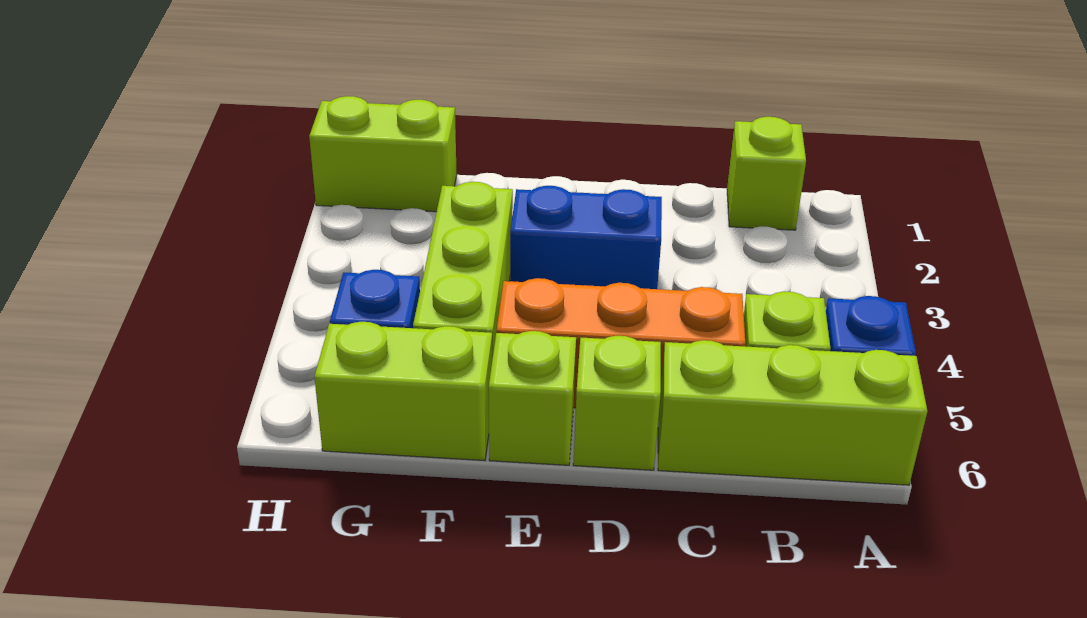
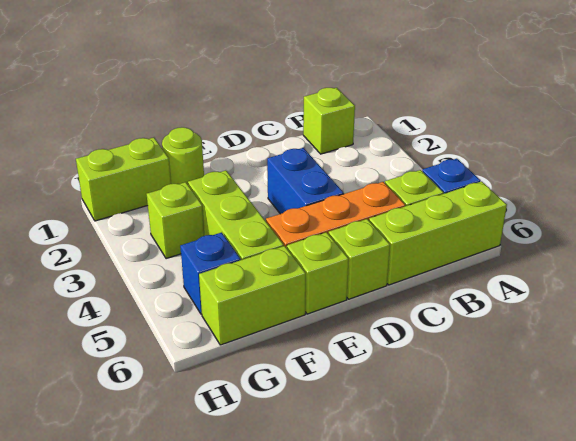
blue 1x2 brick [510,186,662,289] -> blue 1x2 brick turned to [267,148,344,214]
none -> lime 1x1 round brick [162,127,204,184]
none -> lime 1x1 brick [147,182,204,259]

